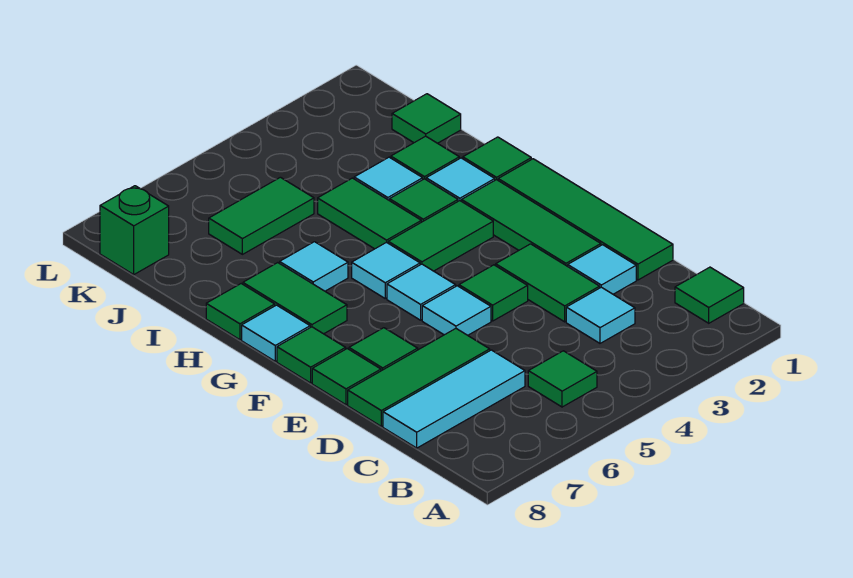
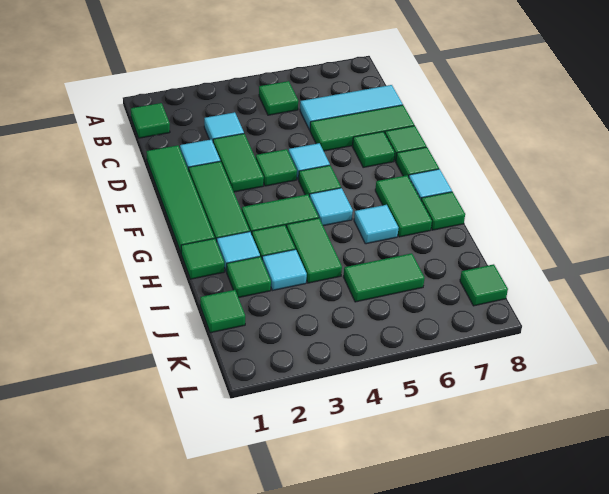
cyan 1x1 tile [387,264,456,320] -> green 1x1 tile [299,165,341,197]
green 1x1 brick [100,186,169,274] -> green 1x1 tile [460,264,508,306]

